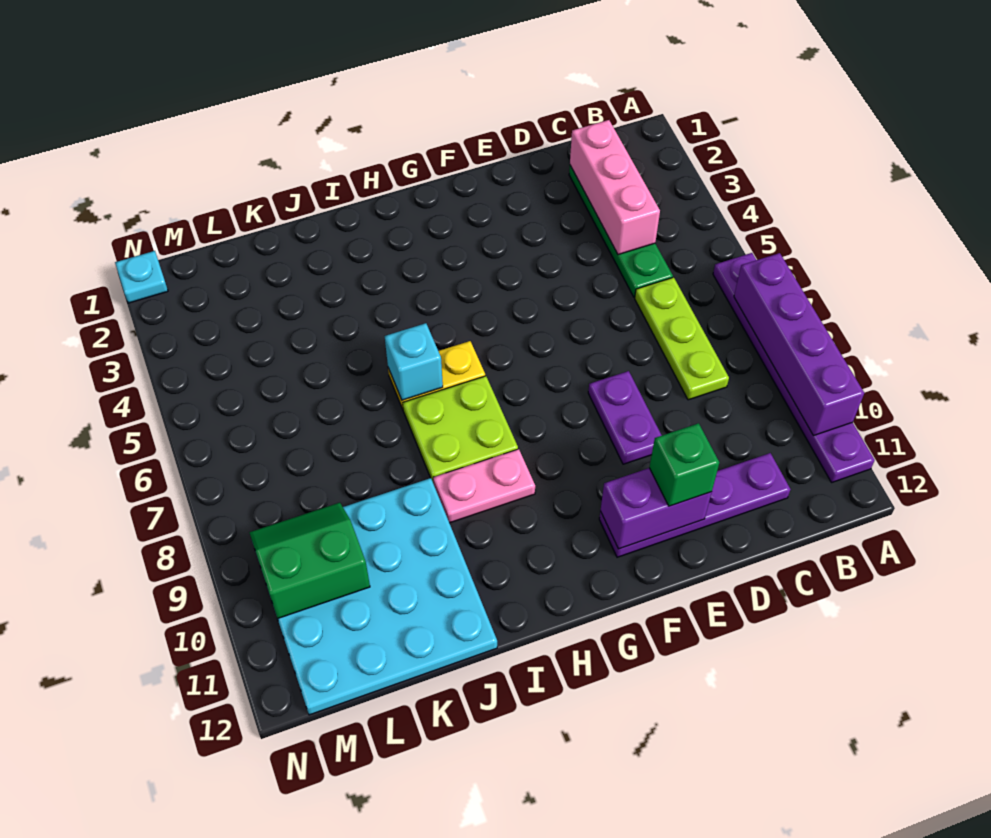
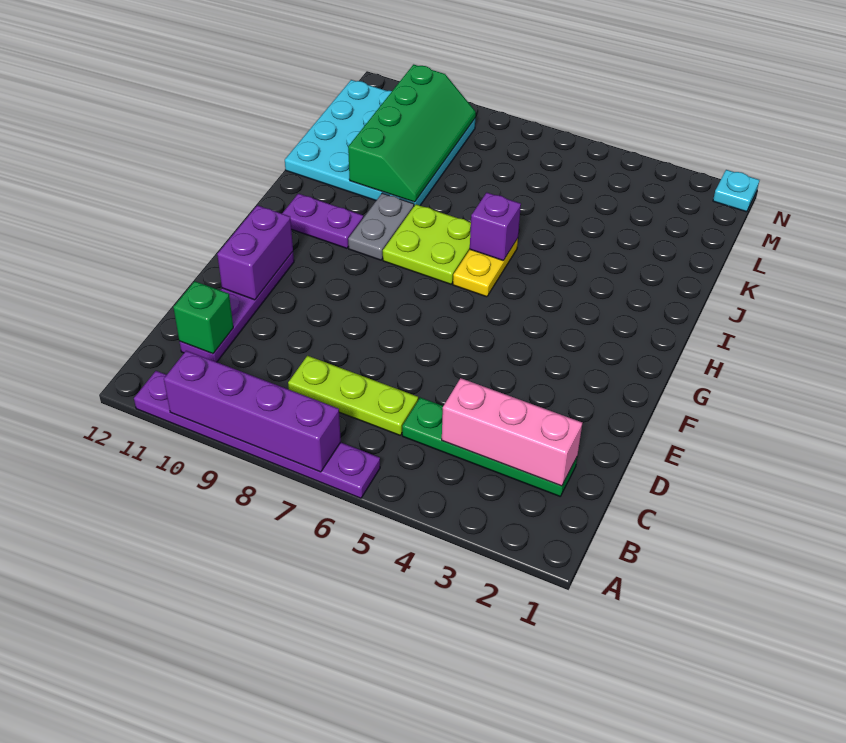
purple 1x2 plate [588,371,662,464] -> purple 1x2 plate moved to [282,194,363,248]
green 1x1 brick [649,423,719,506] -> green 1x1 brick moved to [173,281,233,354]
pink 1x2 plate [433,449,535,523] -> grey 1x2 plate [348,193,414,260]
cyan 1x1 brick [385,323,443,400] -> purple 1x1 brick [470,193,521,261]
green 2x2 slope [250,503,370,619] -> green 2x4 slope [348,65,476,202]

